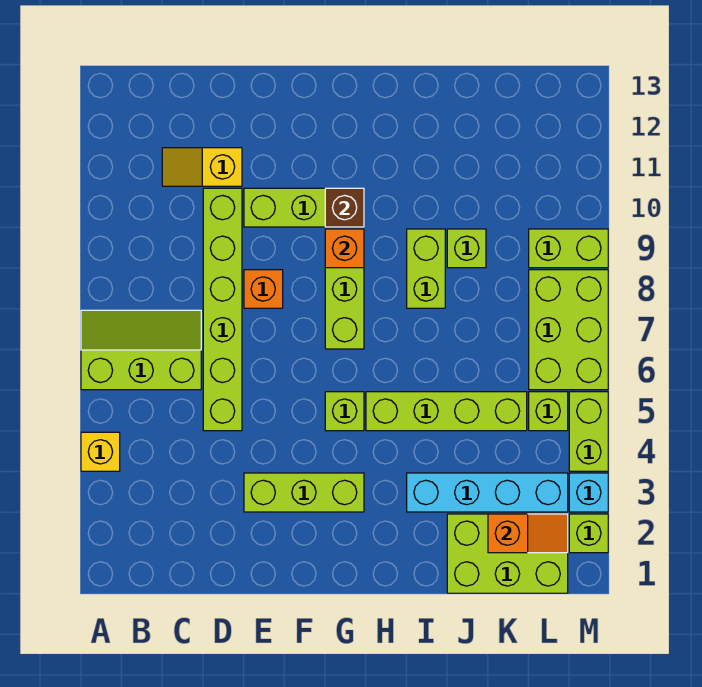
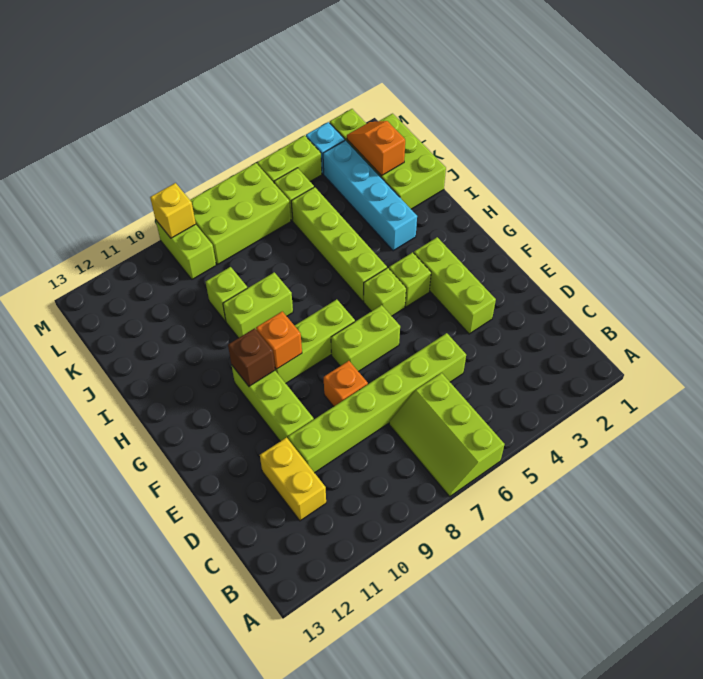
yellow 1x1 brick [81,432,120,471] -> yellow 1x1 brick moved to [150,183,196,238]
yellow 1x2 slope [162,148,242,186] -> yellow 1x2 brick [260,438,326,521]
none -> lime 1x2 brick [331,305,400,372]
none -> lime 1x1 brick [389,252,431,307]

